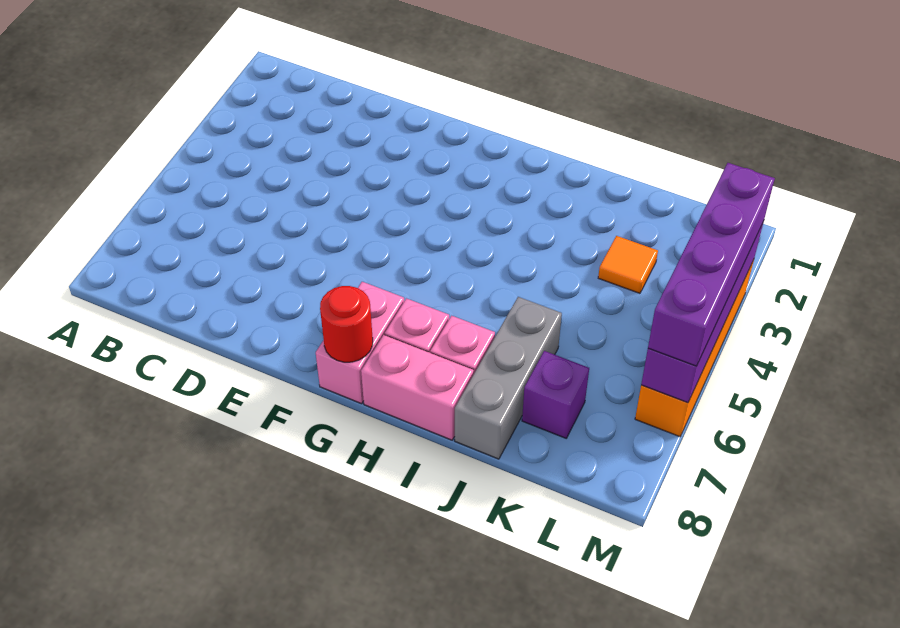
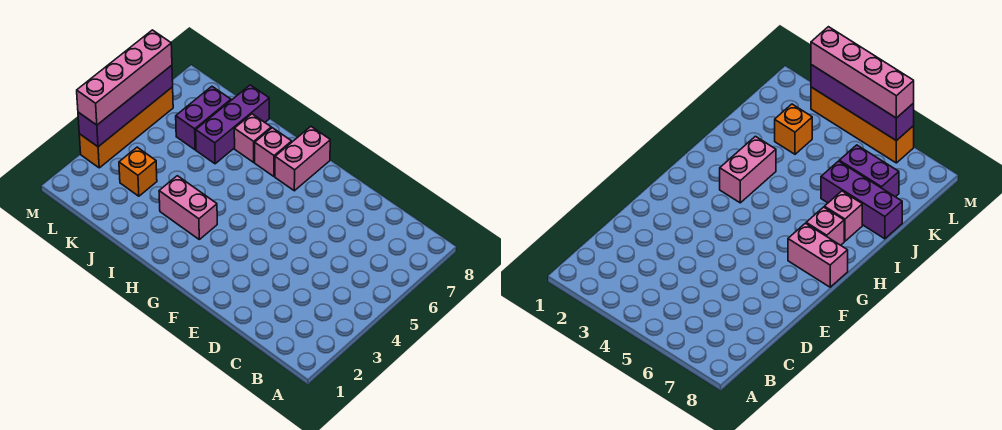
red 1x1 round brick [320,286,373,362] -> none
pink 1x2 brick [361,335,474,440] -> pink 1x2 brick moved to [159,176,217,239]
grey 1x3 brick [455,297,562,459] -> purple 1x3 brick [196,85,269,164]
orange 1x1 tile [598,236,658,293] -> orange 1x1 brick [119,147,157,196]
purple 1x1 brick [522,351,589,438] -> purple 1x2 brick [176,87,231,150]
purple 1x4 brick [648,163,775,366] -> pink 1x4 brick [77,30,172,125]

